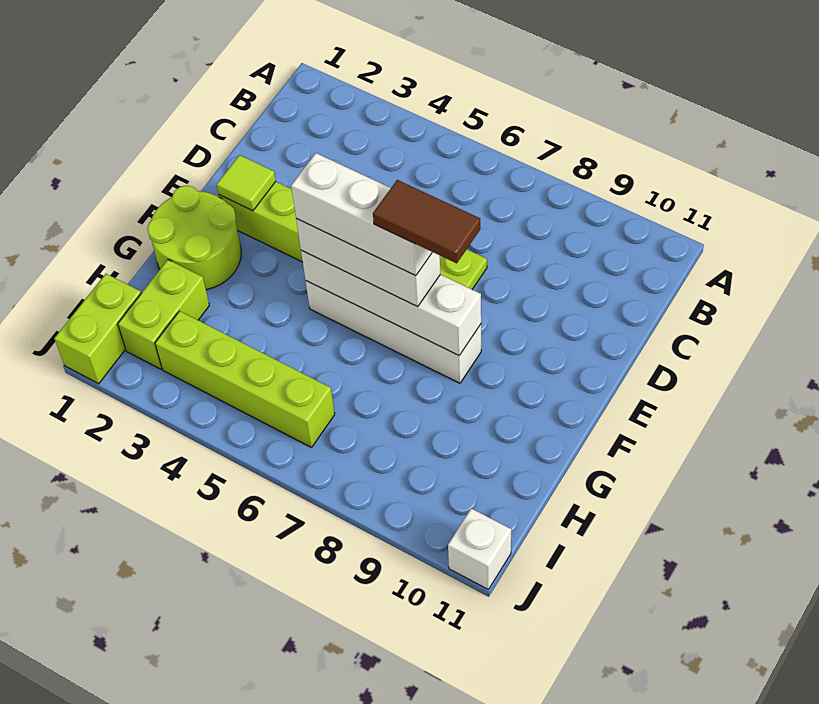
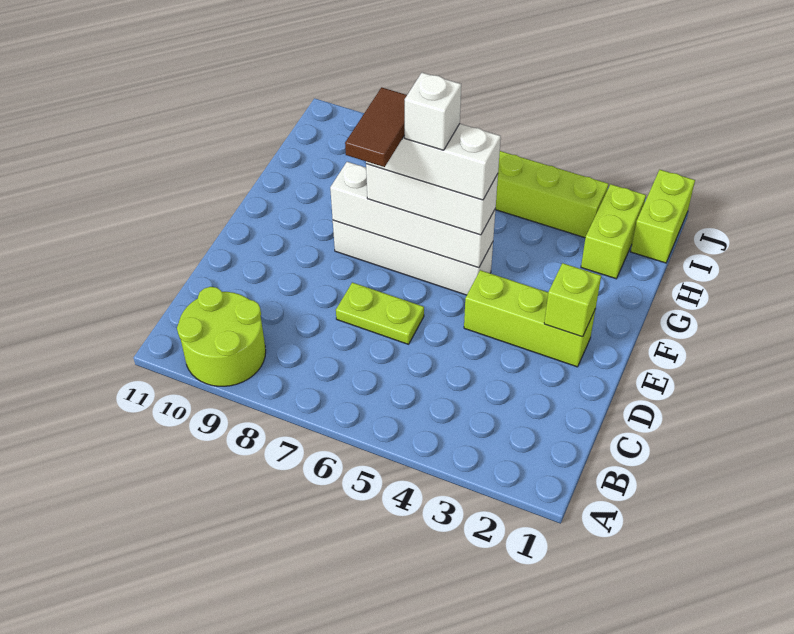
lime 1x1 tile [216,155,276,211] -> lime 1x1 brick [544,263,601,337]
lime 2x2 round brick [147,186,241,290] -> lime 2x2 round brick moved to [177,287,266,386]
brown 1x2 tile [373,180,480,263] -> brown 1x2 tile turned to [345,87,407,167]
white 1x1 brick [448,508,511,589] -> white 1x1 brick moved to [405,73,461,150]

